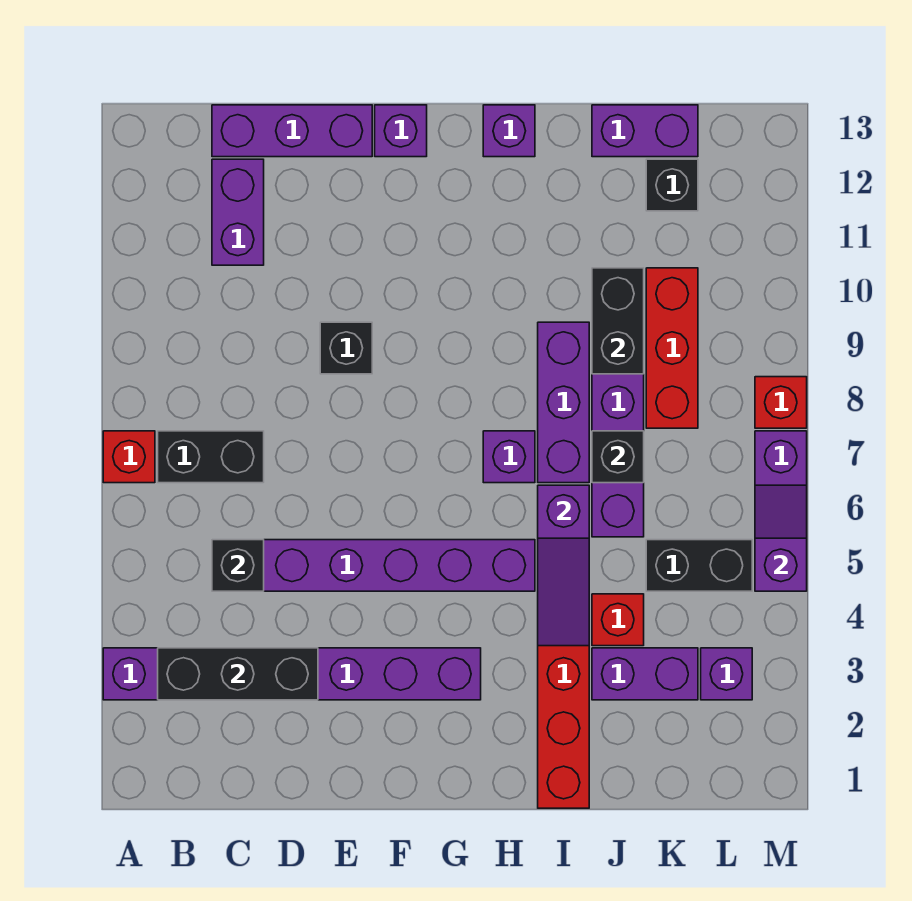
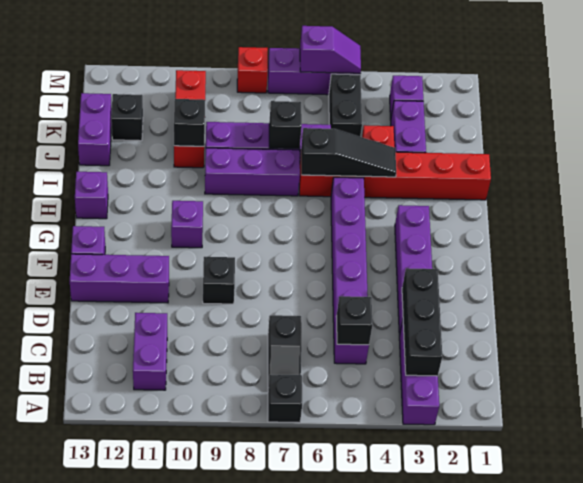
red 1x1 brick [103,431,155,483] -> black 1x1 brick [268,375,302,423]
black 1x2 brick [158,431,264,483] -> black 1x2 slope [268,315,302,388]
purple 1x2 brick [212,159,264,265] -> purple 1x2 brick turned to [133,313,167,390]
purple 1x3 brick [212,105,372,157] -> purple 1x3 brick turned to [70,254,169,303]
purple 1x1 brick [483,431,535,483] -> purple 1x1 brick moved to [171,201,203,248]
purple 1x3 slope [538,485,589,646] -> black 1x3 slope [301,128,396,177]
black 1x2 brick [592,268,644,374] -> black 1x1 brick [174,99,205,146]
red 1x3 brick [646,268,698,428] -> red 1x3 brick turned to [174,70,206,168]
purple 1x2 slope [755,485,807,591] -> purple 1x2 slope turned to [300,26,361,73]

